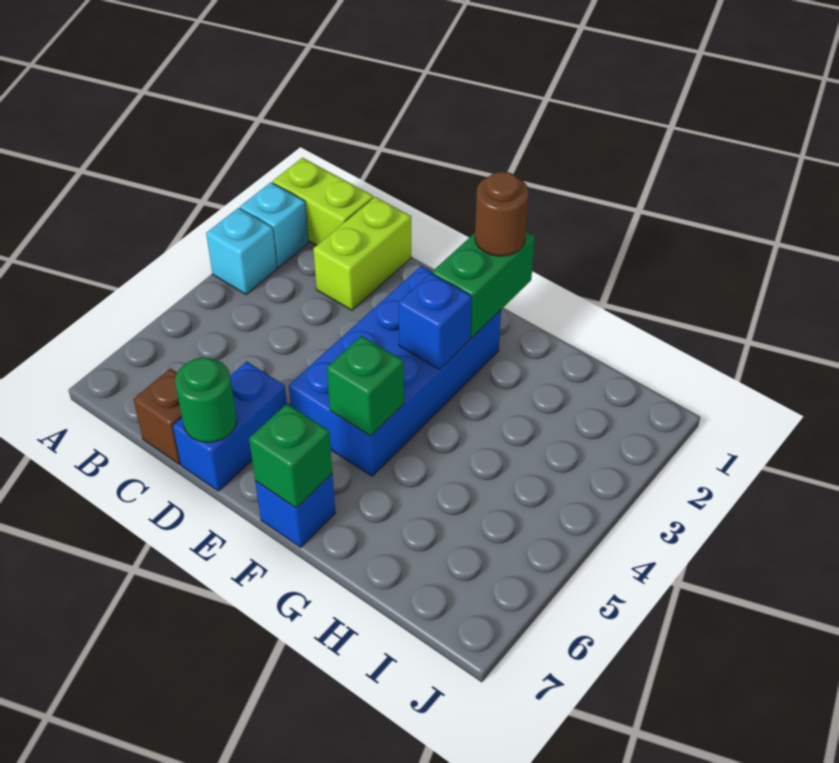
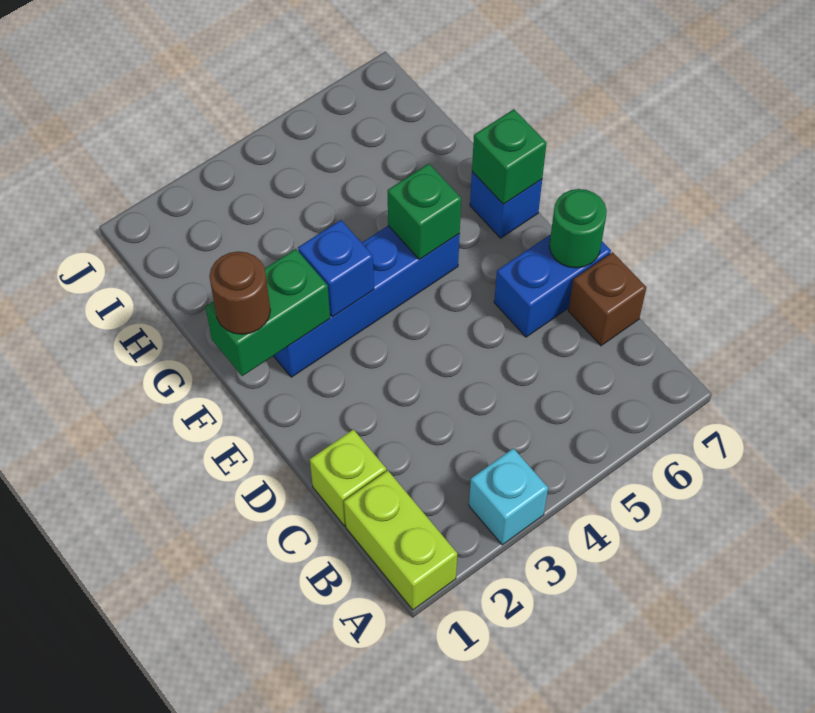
cyan 1x1 brick [240,182,309,267] -> none
lime 1x2 brick [313,197,411,310] -> lime 1x1 brick [310,429,386,526]
blue 2x4 brick [289,266,501,476] -> blue 1x4 brick [274,226,460,377]

